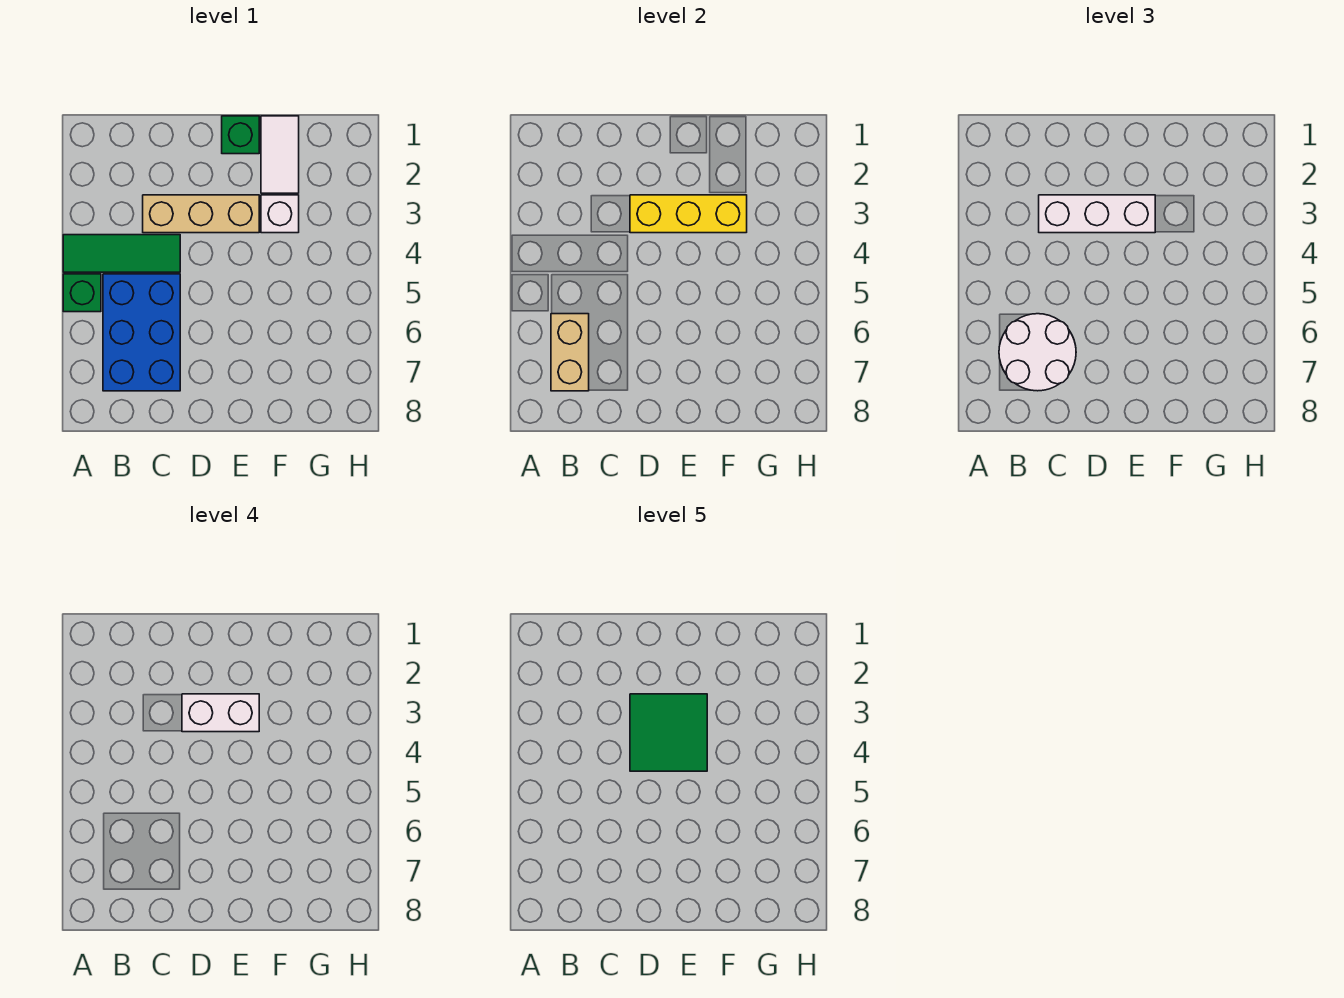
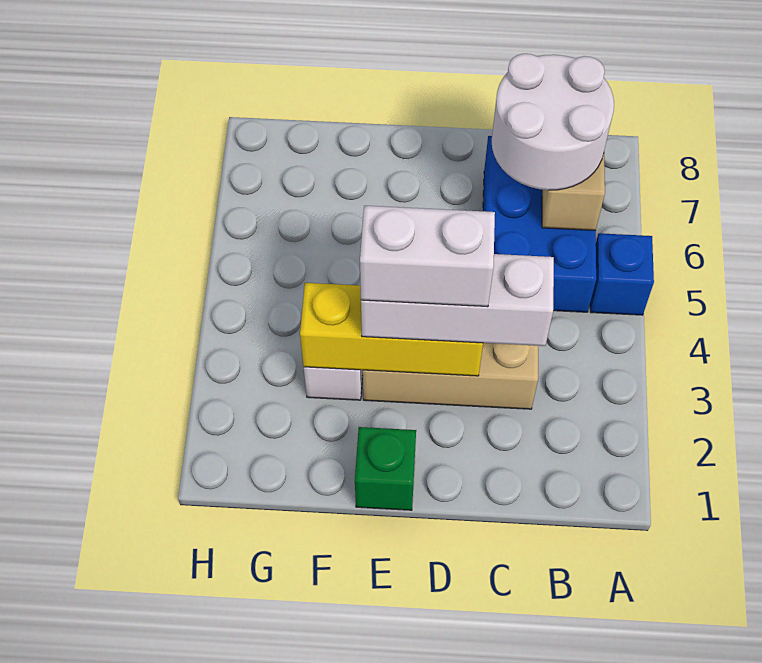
green 1x3 tile [63,235,180,272] -> none
green 1x1 brick [63,274,101,312] -> blue 1x1 brick [590,233,654,315]
green 2x2 tile [630,694,707,771] -> none
white 1x2 tile [261,116,299,193] -> none

